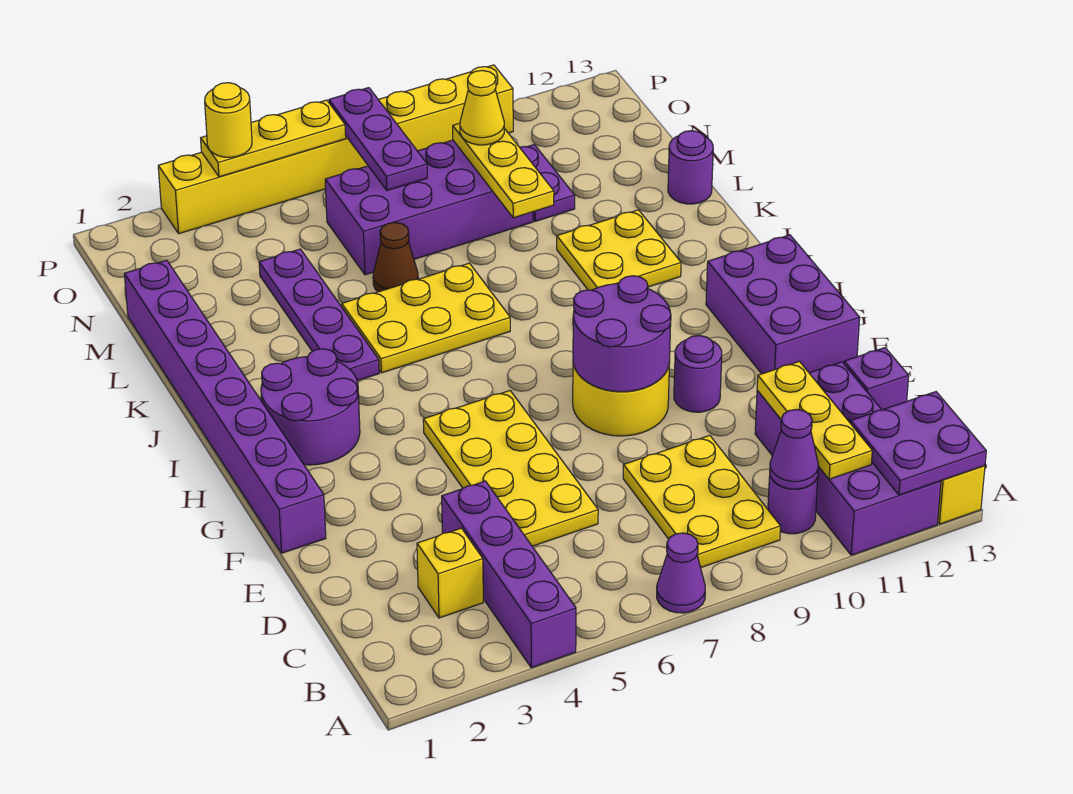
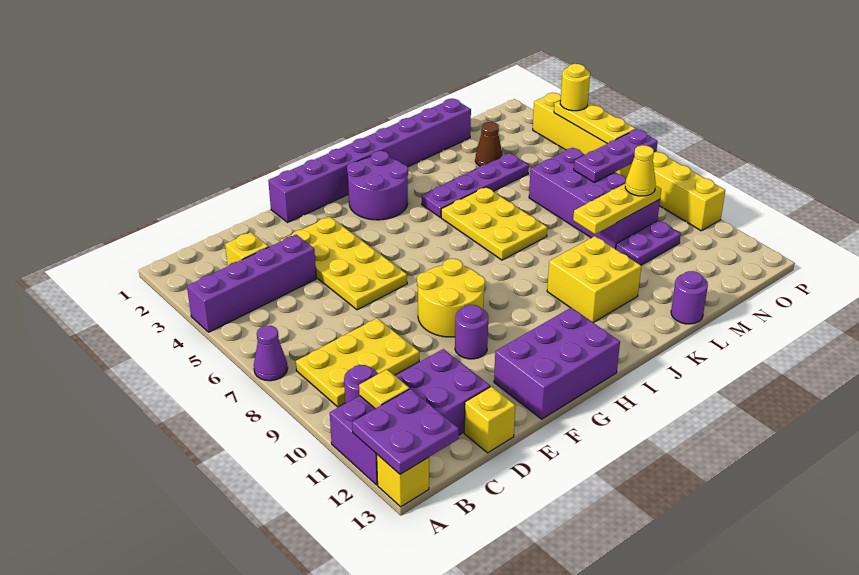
purple 1x1 cone [770,410,818,489] -> none
yellow 1x3 plate [757,361,872,479] -> yellow 1x1 plate [359,369,409,409]
yellow 2x4 plate [423,391,598,546] -> yellow 2x4 plate turned to [280,217,407,310]
purple 1x1 brick [844,348,909,410] -> yellow 1x1 brick [464,386,515,453]
purple 2x2 round brick [573,276,671,392] -> none
yellow 2x2 plate [557,210,681,290] -> yellow 2x2 brick [547,236,641,323]
brown 1x1 cone [373,222,418,292] -> brown 1x1 cone moved to [475,122,503,166]

